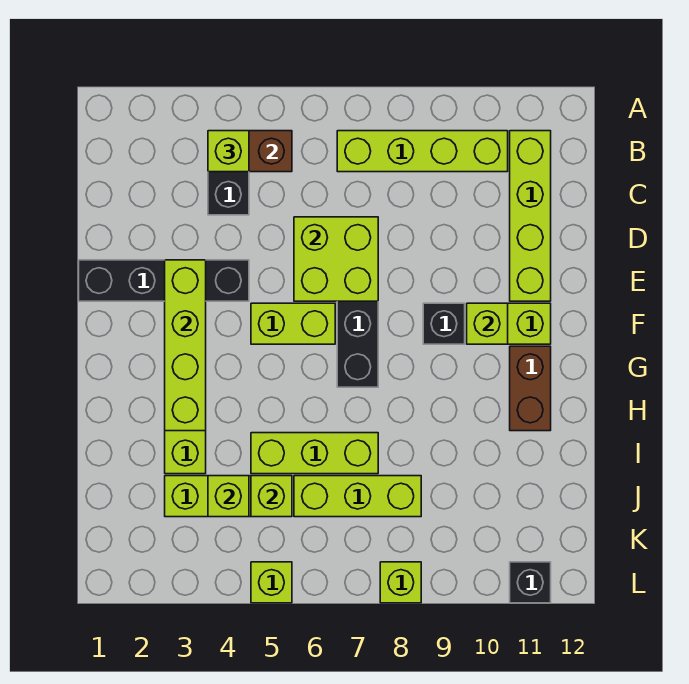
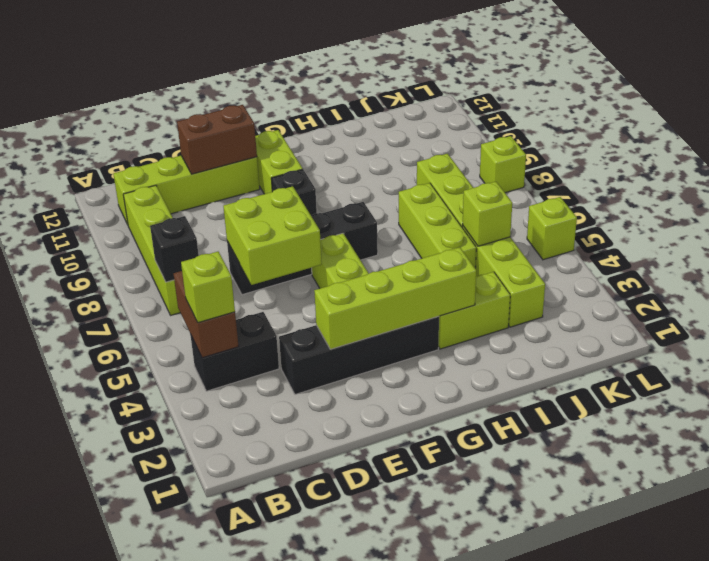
black 1x4 brick [79,260,249,301] -> black 1x4 brick turned to [279,316,439,394]
lime 1x1 brick [467,303,508,344] -> none
brown 1x2 brick [510,346,551,431] -> brown 1x2 brick moved to [177,105,257,174]
lime 1x1 brick [208,476,249,517] -> none
black 1x1 brick [510,562,551,603] -> black 1x1 brick moved to [150,216,199,282]

